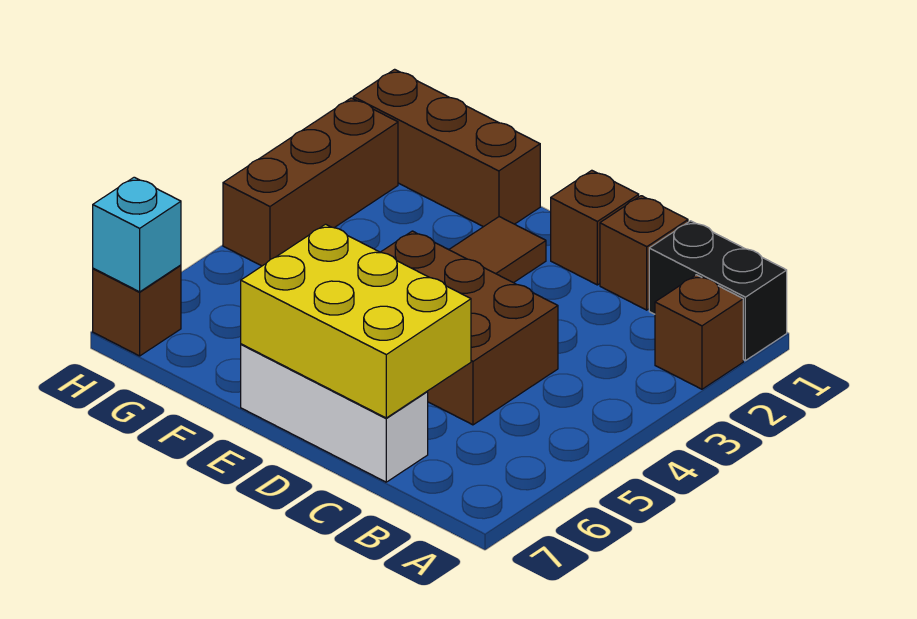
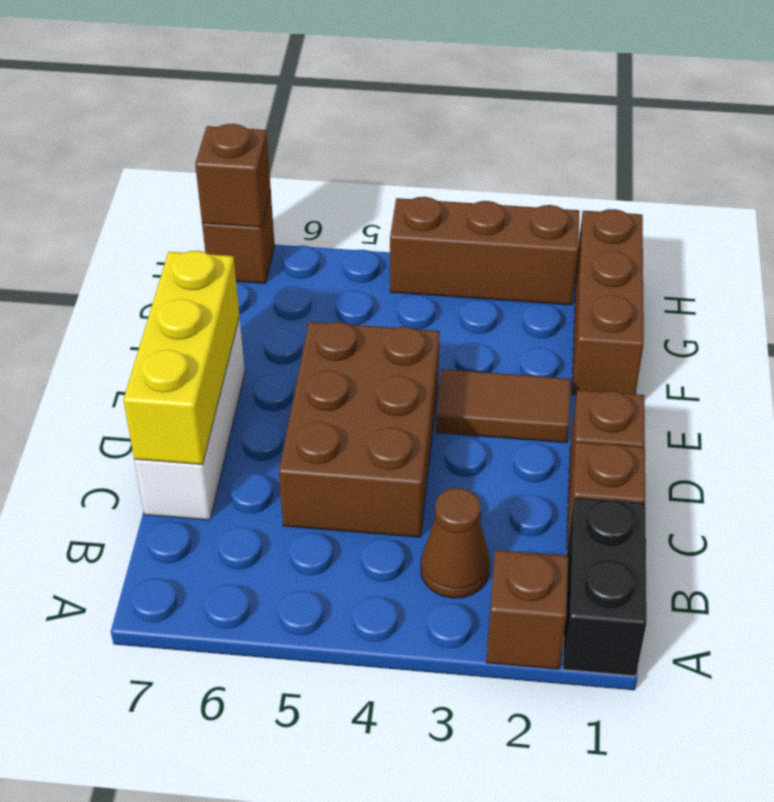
none -> brown 1x1 cone [421,488,490,598]
yellow 2x3 brick [241,224,471,418] -> yellow 1x3 brick [123,251,239,465]
cyan 1x1 brick [93,177,181,292] -> brown 1x1 brick [195,124,271,227]

